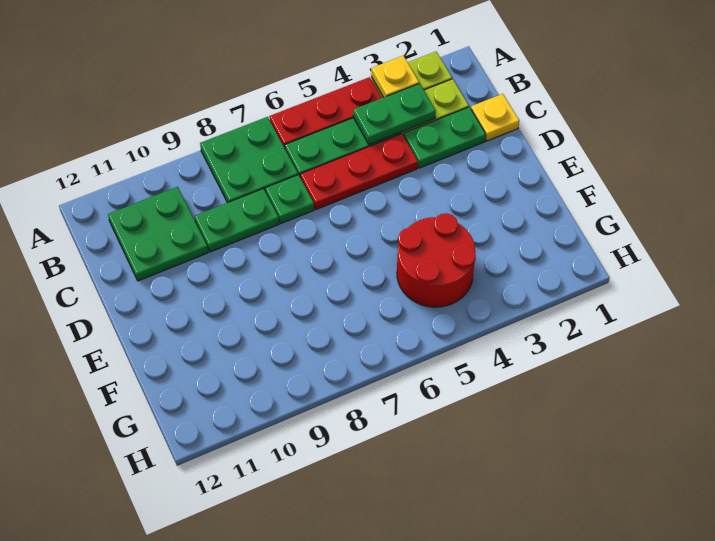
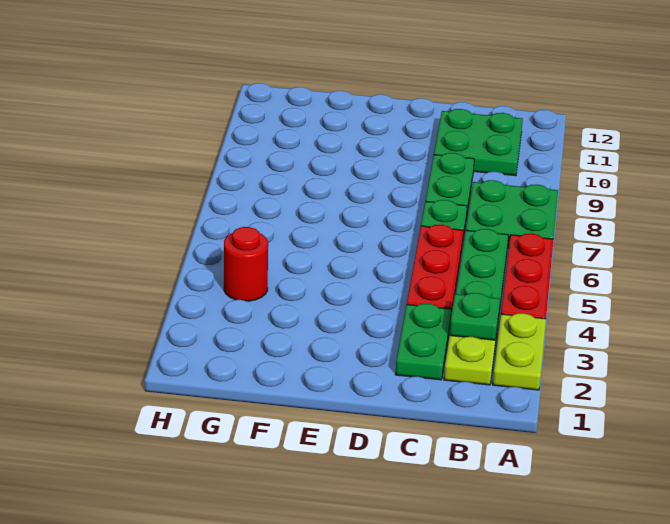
yellow 1x1 plate [371,56,419,97] -> none
green 1x2 plate [353,84,436,145] -> green 1x1 plate [450,293,500,340]
yellow 1x1 plate [471,94,519,141] -> none
red 2x2 round brick [397,213,476,307] -> red 1x1 round brick [224,227,268,301]

